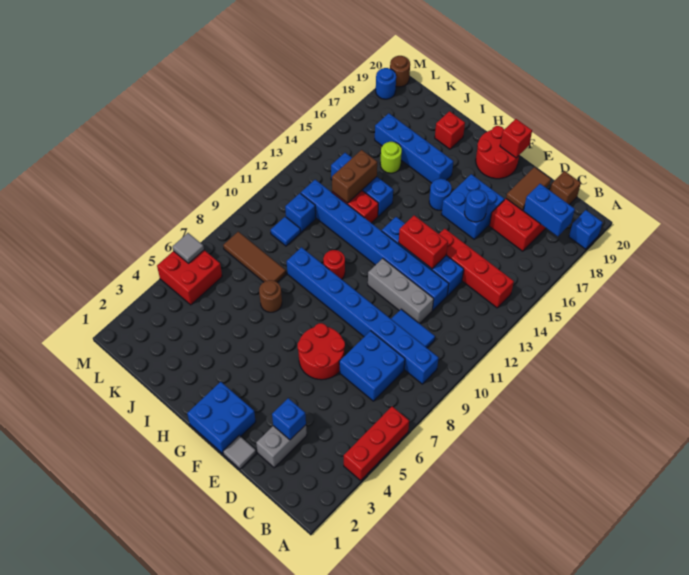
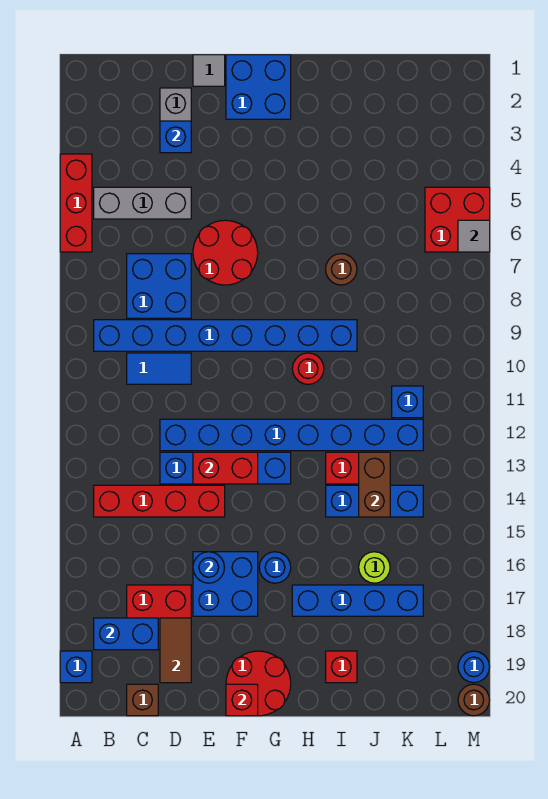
grey 1x3 brick [368,258,434,324] -> grey 1x3 brick moved to [94,187,191,219]
brown 1x3 tile [223,232,286,282] -> none
blue 1x1 tile [271,217,301,246] -> none

